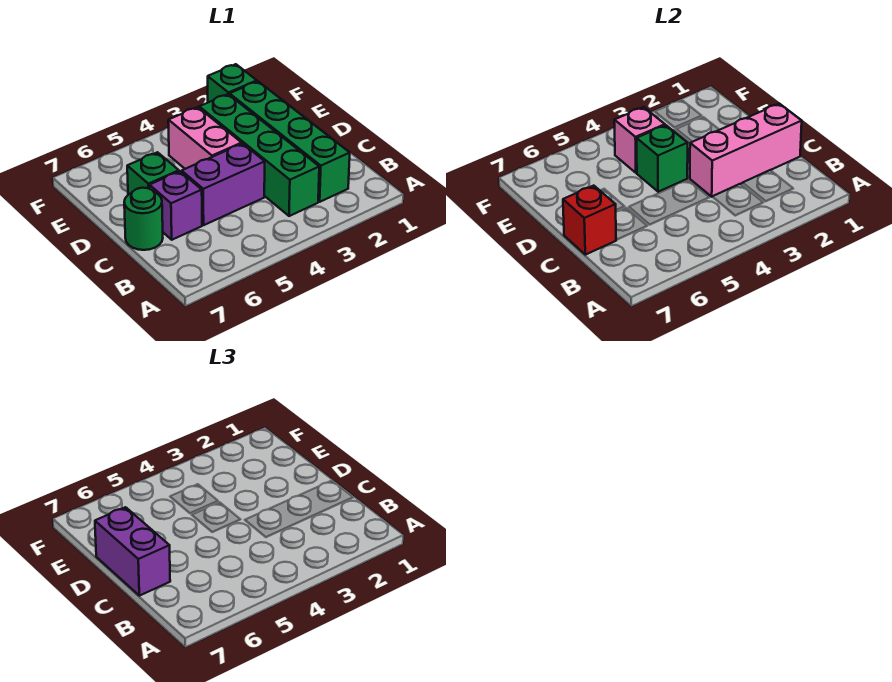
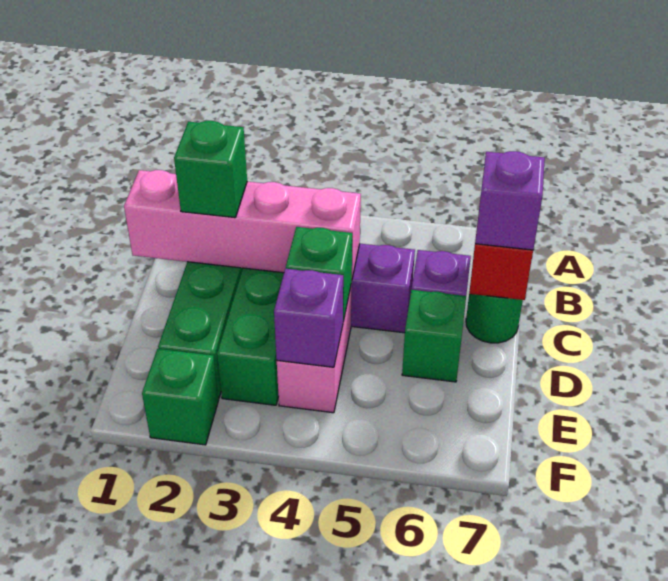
pink 1x3 brick [690,104,802,197] -> pink 1x4 brick [124,170,361,278]
none -> green 1x1 brick [174,121,247,218]
purple 1x2 brick [95,507,170,596] -> purple 1x1 brick [475,151,545,250]
pink 1x1 brick [614,107,665,173] -> purple 1x1 brick [274,269,343,367]

